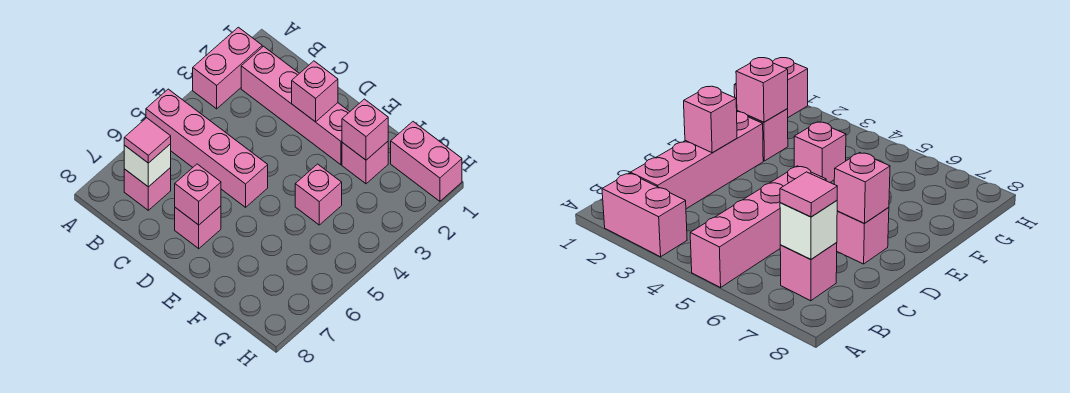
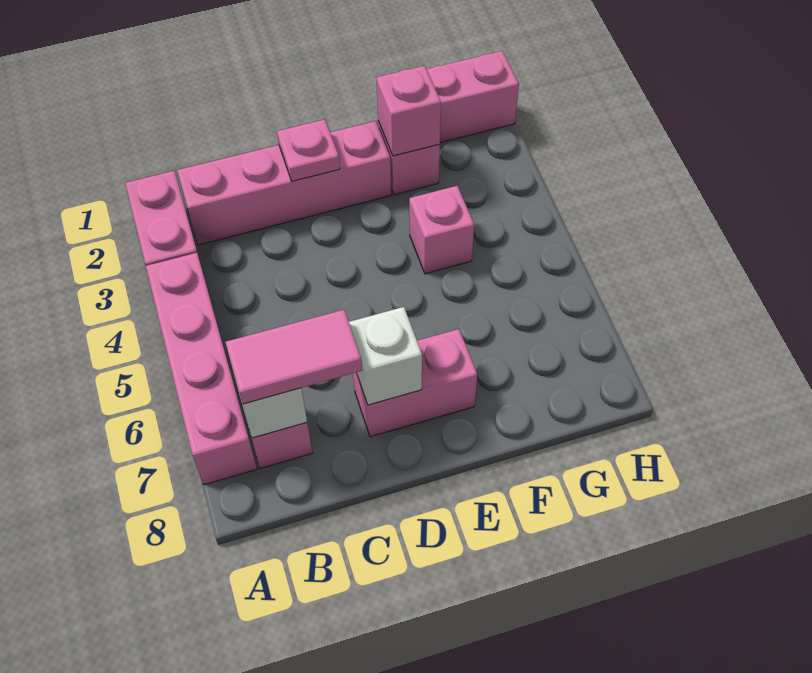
pink 1x4 brick [146,89,268,207] -> pink 1x4 brick turned to [146,253,257,485]
pink 1x1 tile [124,118,171,163] -> pink 1x2 tile [225,310,362,404]
pink 1x1 brick [292,61,338,122] -> pink 1x1 plate [277,119,340,181]
pink 1x1 brick [175,206,221,249] -> pink 1x2 brick [353,329,477,437]
pink 1x1 brick [175,164,221,225] -> white 1x1 brick [349,307,422,405]

